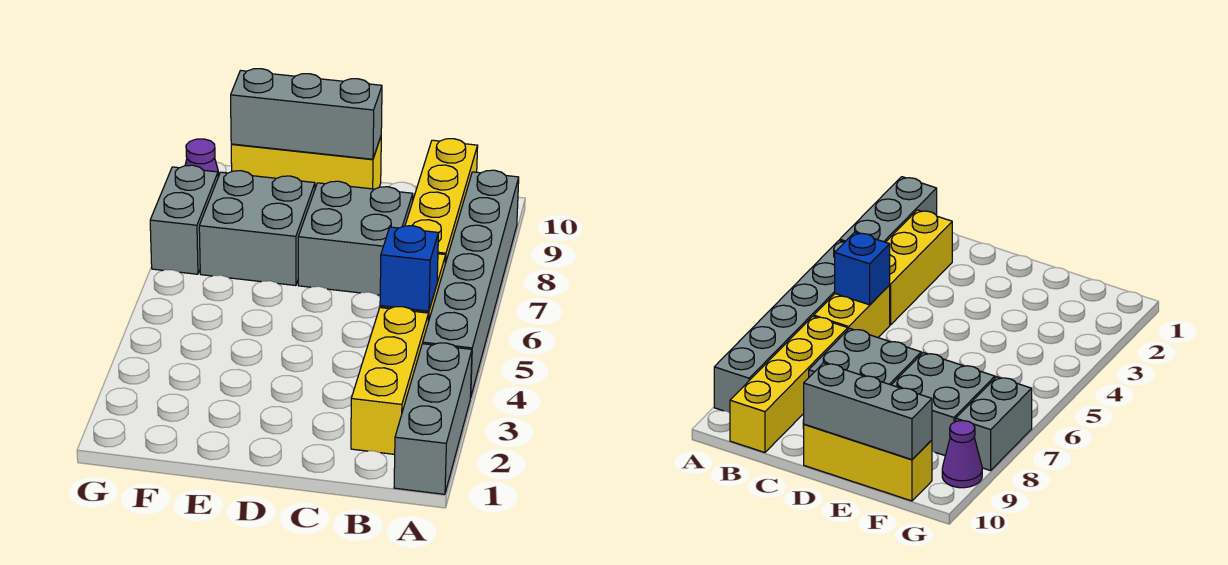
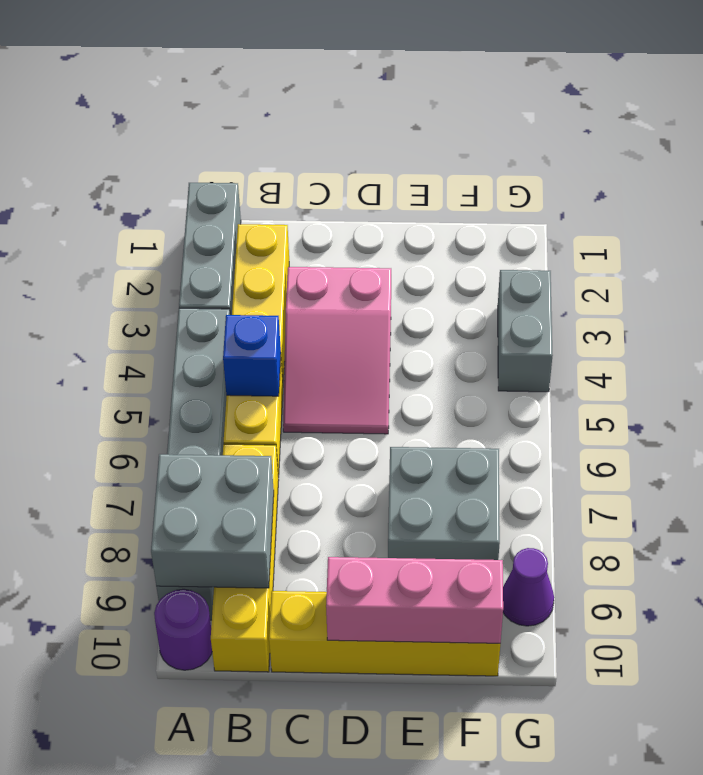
none -> purple 1x1 round brick [154,589,212,670]
none -> pink 2x3 slope [283,267,391,434]
grey 2x2 brick [298,181,413,295] -> grey 2x2 brick moved to [151,454,274,588]
yellow 1x3 brick [231,137,381,189] -> yellow 1x4 brick [269,591,500,676]
grey 1x3 brick [231,69,382,159] -> pink 1x3 brick [326,557,503,643]
grey 1x2 brick [150,165,218,274] -> grey 1x2 brick moved to [498,270,553,392]

